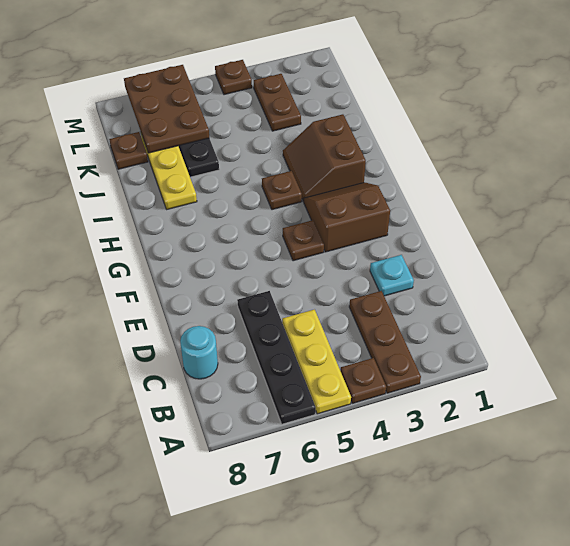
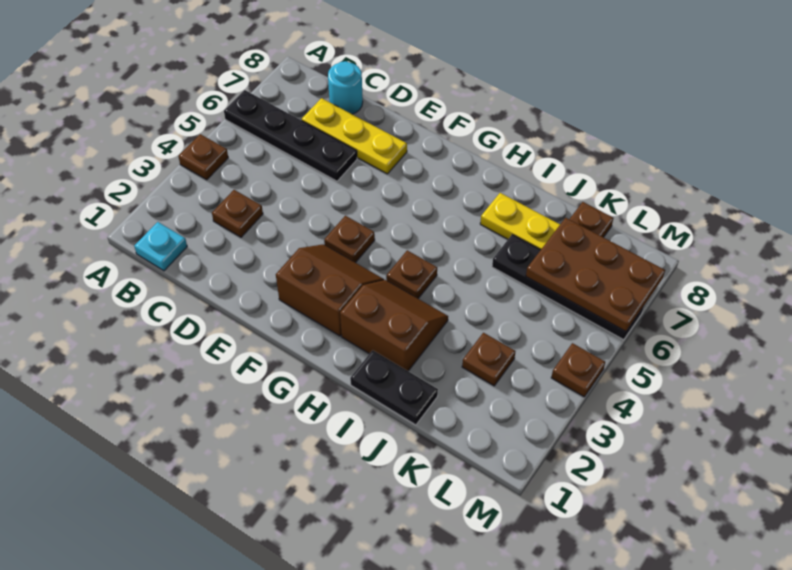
brown 1x3 plate [349,291,421,393] -> brown 1x1 plate [212,190,263,237]
yellow 1x3 plate [282,310,351,414] -> yellow 1x3 plate moved to [301,98,407,174]
cyan 1x1 plate [370,255,414,296] -> cyan 1x1 plate moved to [134,222,187,271]
brown 2x2 slope [304,182,390,252] -> brown 2x2 slope turned to [276,244,384,336]
none -> black 1x2 plate [350,350,438,425]
brown 1x2 plate [254,74,301,131] -> brown 1x1 plate [462,333,515,386]

